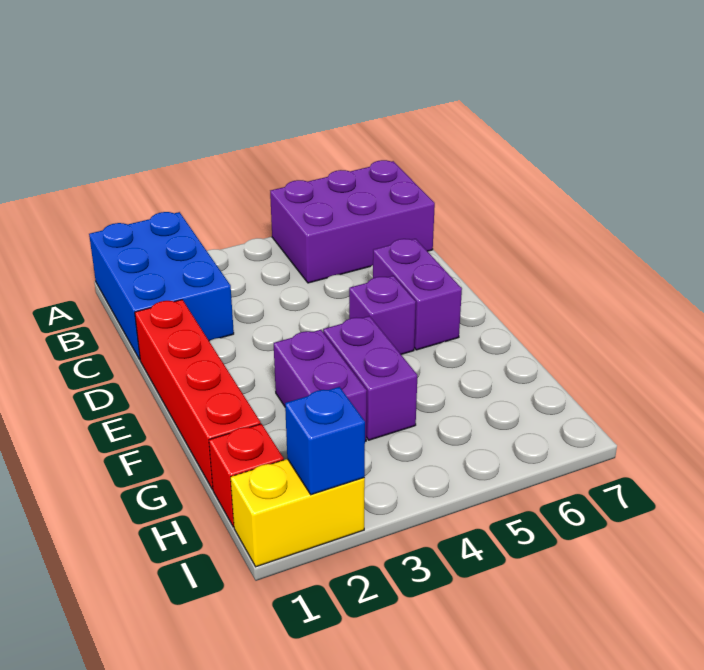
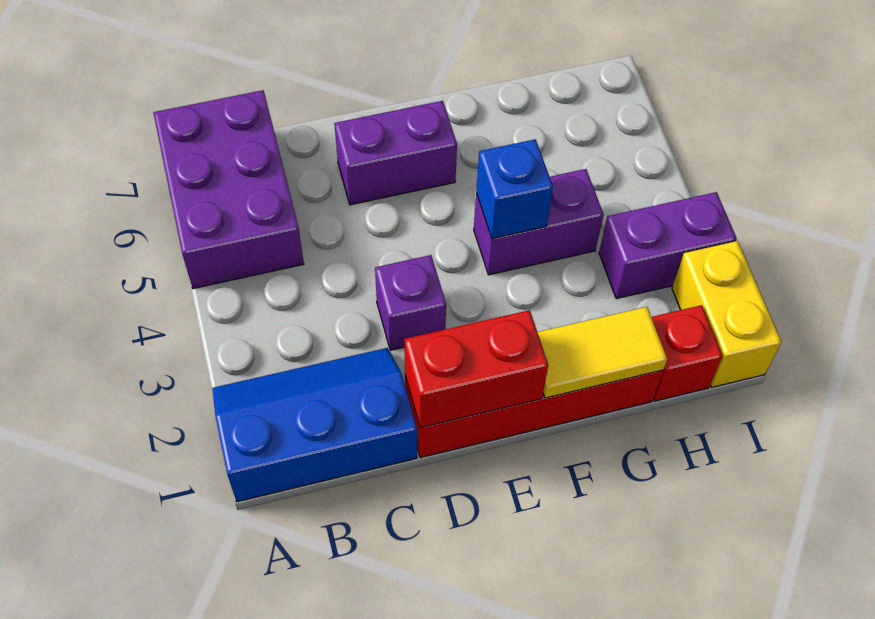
blue 2x3 brick [89,212,234,359] -> blue 2x3 slope [212,348,417,502]
none -> red 1x2 brick [404,310,548,428]
purple 1x1 brick [349,276,416,355] -> purple 1x1 brick moved to [375,255,446,350]
none -> yellow 1x2 tile [537,307,667,398]
purple 1x2 brick [274,330,367,441] -> purple 1x2 brick moved to [599,192,737,299]
blue 1x1 brick [285,387,365,495] -> blue 1x1 brick moved to [476,139,553,238]

